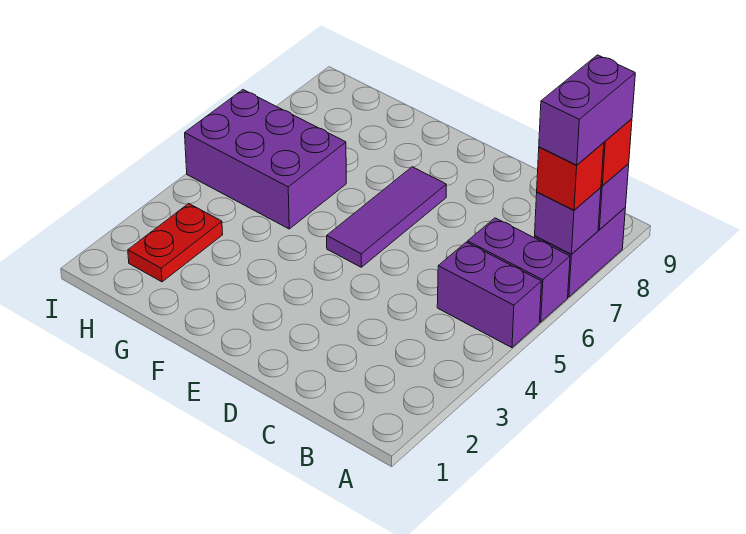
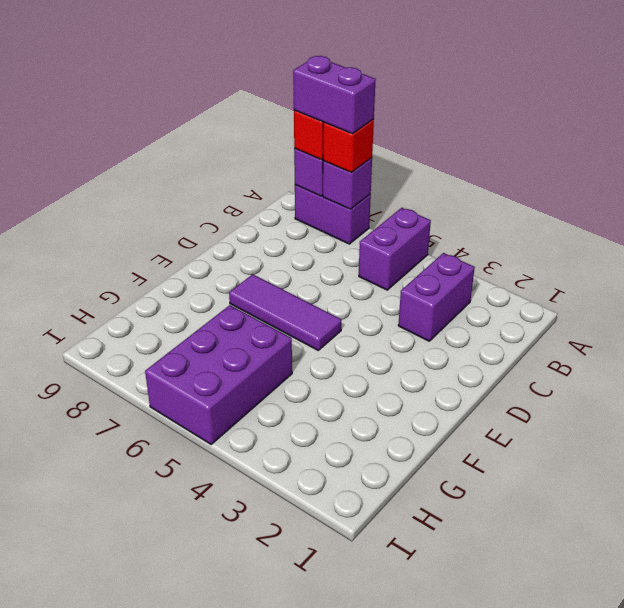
purple 1x2 brick [468,218,570,322] -> purple 1x2 brick moved to [398,253,475,341]
red 1x2 plate [128,204,223,282] -> none

